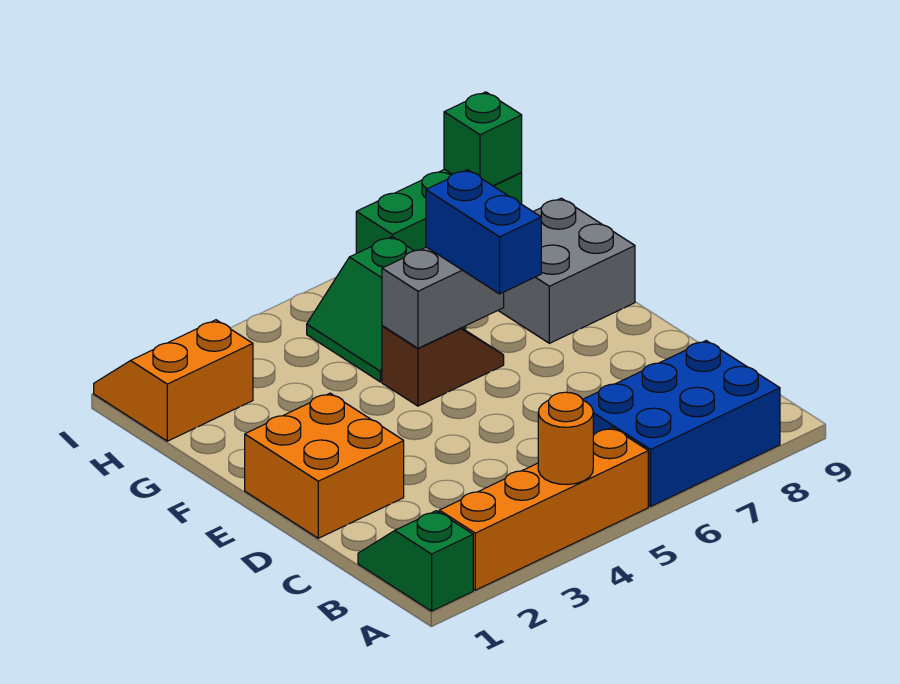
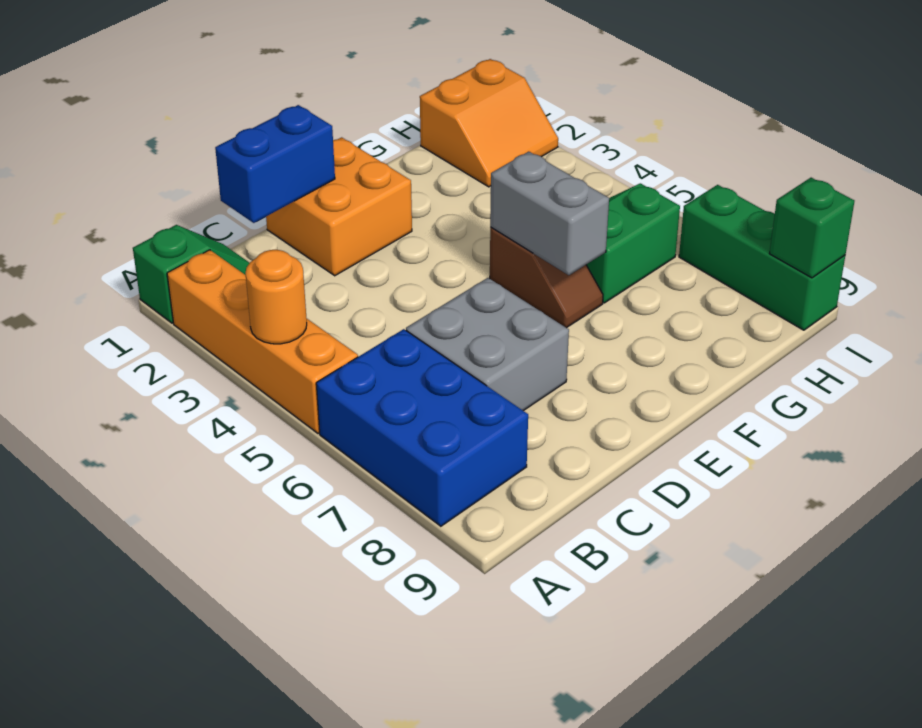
blue 1x2 brick [426,170,541,294] -> blue 1x2 brick moved to [215,105,335,223]
grey 2x2 brick [498,198,635,343] -> grey 2x2 brick moved to [406,278,569,411]
orange 2x2 slope [94,320,253,441] -> orange 2x2 slope turned to [420,59,558,187]

